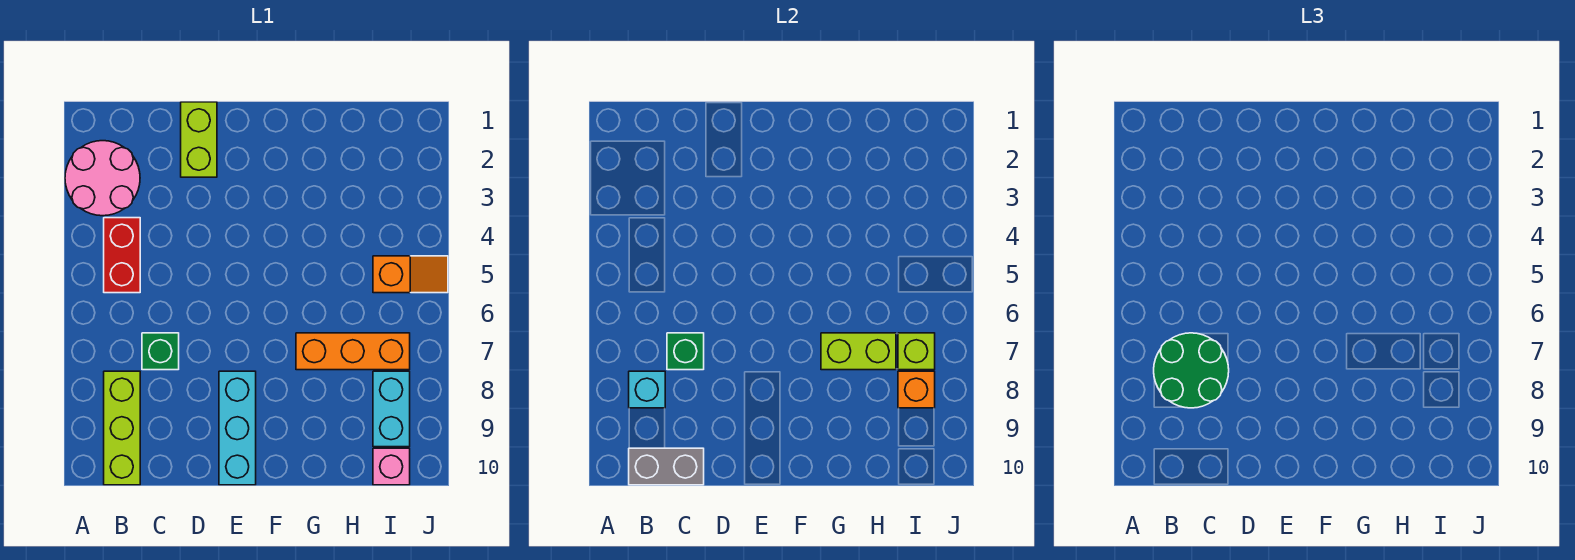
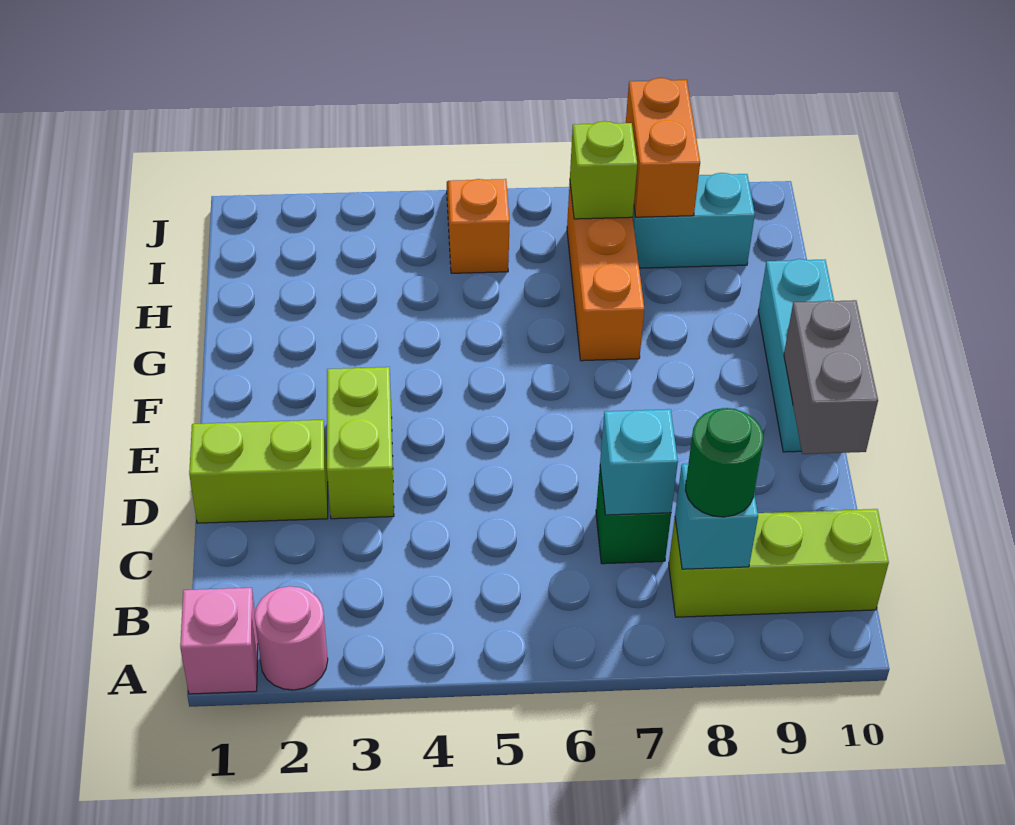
pink 2x2 round brick [65,141,140,216] -> pink 1x1 round brick [255,586,328,690]
red 1x2 brick [104,218,140,293] -> none
green 2x2 round brick [1154,333,1229,408] -> green 1x1 round brick [685,408,763,517]
grey 1x2 brick [629,448,704,485] -> grey 1x2 brick moved to [784,300,878,454]
green 1x1 brick [667,333,704,370] -> cyan 1x1 brick [600,409,678,515]
cyan 1x3 brick [219,371,256,485] -> cyan 1x3 brick turned to [758,259,834,452]
lime 1x2 brick [821,333,896,370] -> lime 1x2 brick moved to [327,367,394,519]
orange 1x1 brick [898,371,935,408] -> orange 1x2 brick [626,78,700,217]
pink 1x1 brick [373,448,410,485] -> pink 1x1 brick moved to [180,588,258,694]

